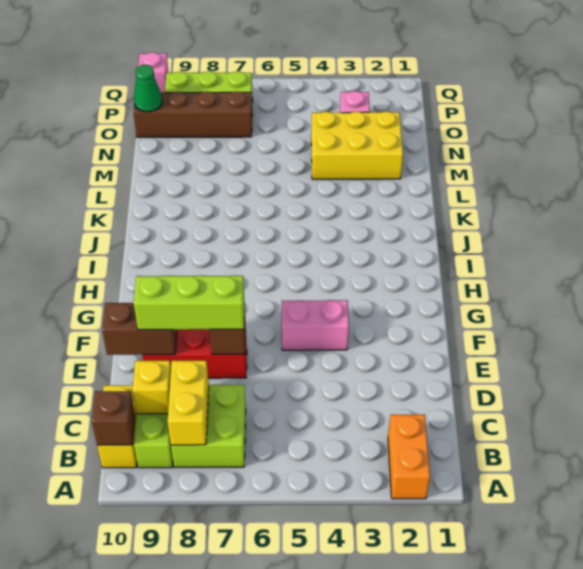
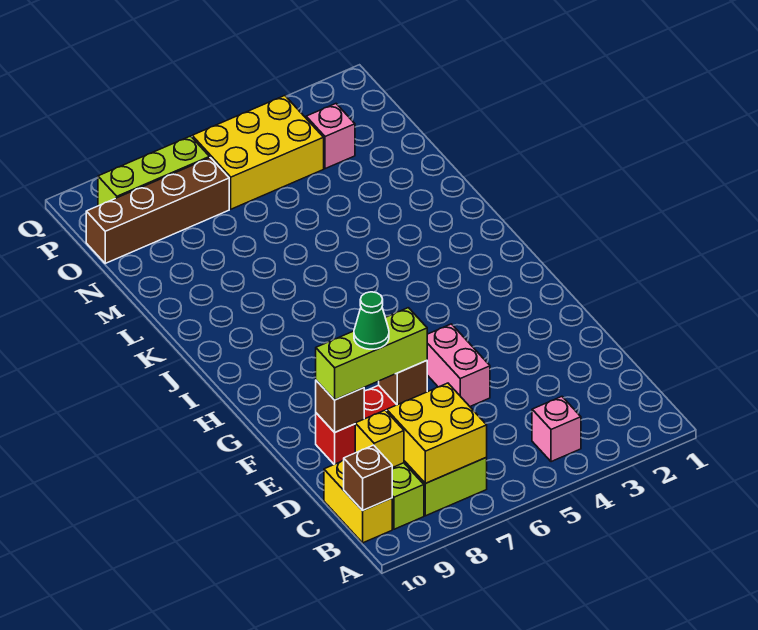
orange 1x2 brick [388,415,430,499] -> none
yellow 1x2 brick [168,361,209,445] -> yellow 2x2 brick [387,383,487,483]
brown 1x2 brick [102,303,177,355] -> brown 1x1 brick [316,381,364,432]
pink 1x2 brick [282,300,349,350] -> pink 1x2 brick turned to [427,324,490,406]
yellow 2x3 brick [311,112,403,179] -> yellow 2x3 brick moved to [192,96,324,209]
green 1x1 cone [134,65,162,112] -> green 1x1 cone moved to [354,292,389,349]
pink 1x1 brick [138,52,169,93] -> pink 1x1 brick moved to [532,397,581,462]

